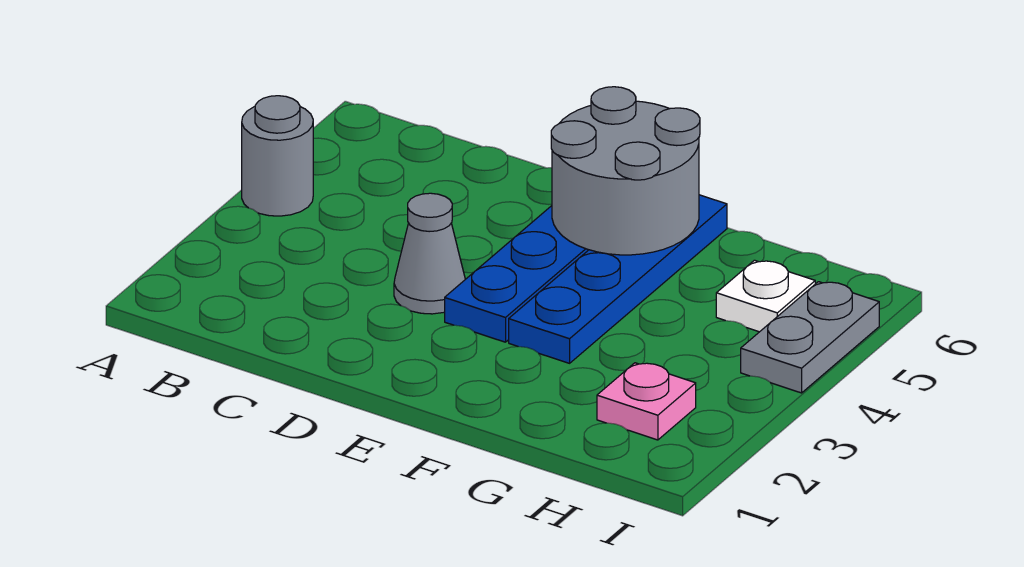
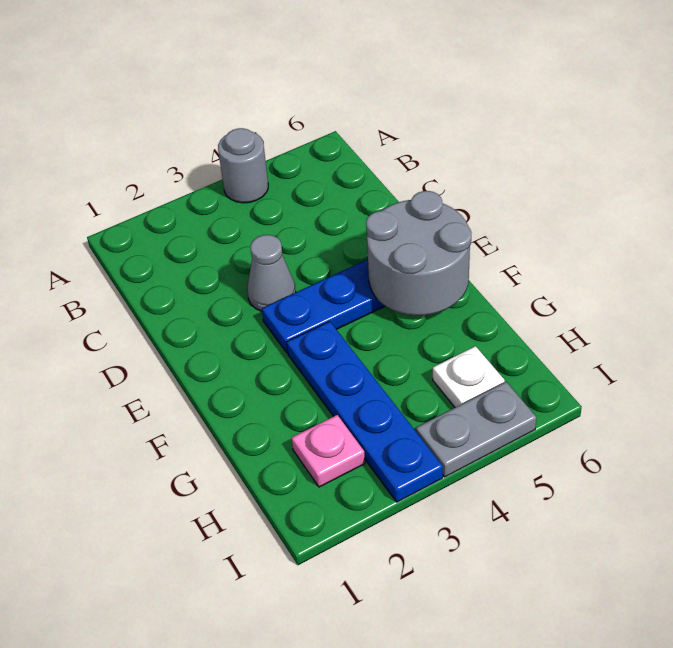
blue 1x4 plate [509,195,727,363] -> blue 1x4 plate turned to [287,321,443,502]

